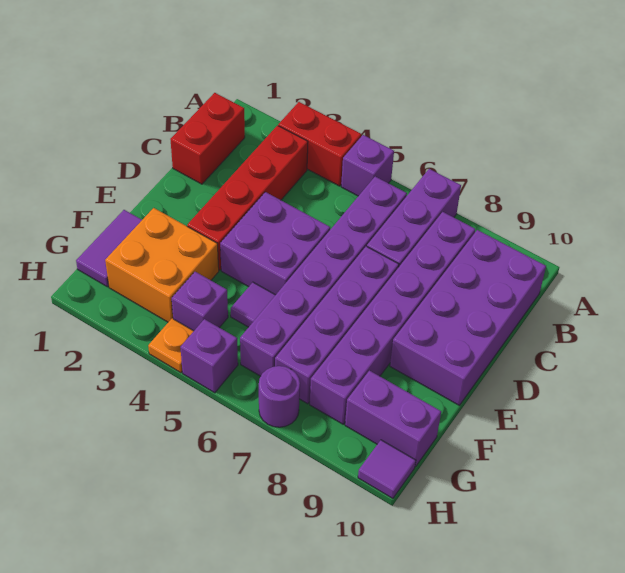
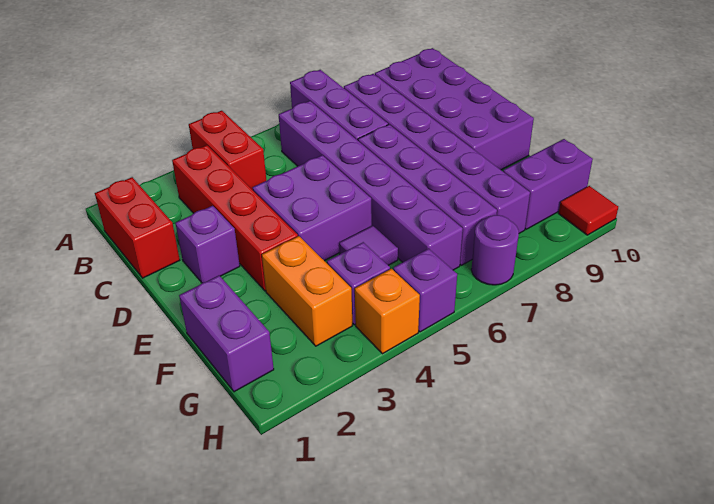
red 1x2 brick [278,102,361,186] -> red 1x2 brick turned to [189,111,266,190]
purple 1x1 brick [341,135,394,196] -> purple 1x1 brick moved to [175,206,240,283]
purple 1x2 tile [76,210,142,287] -> purple 1x2 brick [179,276,274,392]
orange 2x2 brick [105,208,219,322] -> orange 1x2 brick [262,236,352,346]
orange 1x1 plate [148,318,194,373] -> orange 1x1 brick [355,269,420,354]
purple 1x1 tile [358,440,416,498] -> red 1x1 tile [559,186,618,235]

